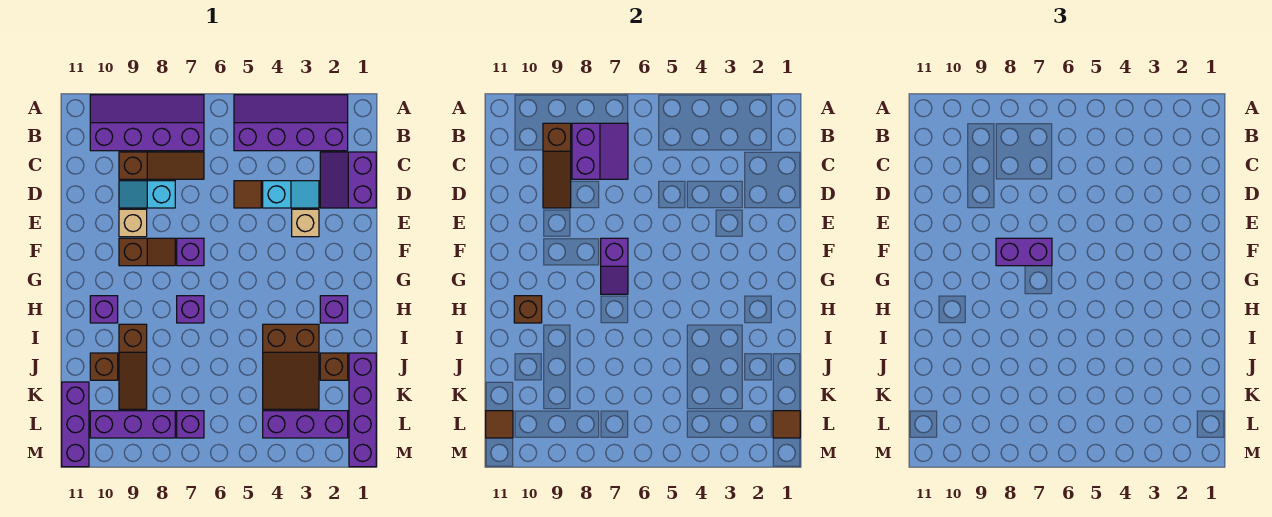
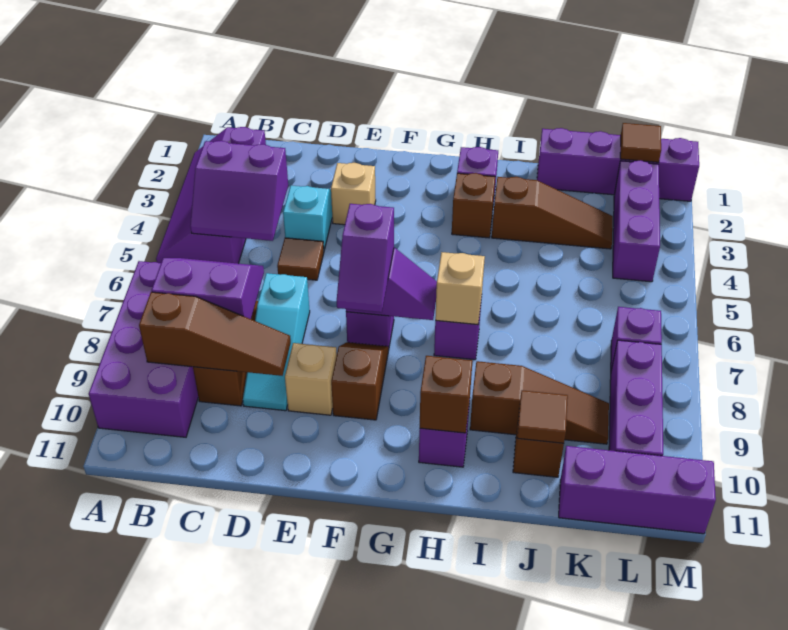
purple 2x4 slope [90,95,204,151] -> purple 2x4 brick [89,261,198,437]
purple 2x2 slope [320,152,376,208] -> purple 2x2 slope moved to [190,141,288,241]
cyan 1x2 slope [119,181,175,208] -> cyan 1x3 slope [243,273,310,411]
purple 1x2 brick [996,238,1052,266] -> purple 1x2 slope [337,204,394,312]
none -> tan 1x1 brick [435,252,485,325]
brown 2x3 slope [263,324,319,409] -> brown 1x3 slope [492,177,613,249]
brown 1x1 brick [320,353,348,380] -> brown 1x1 brick moved to [452,173,495,238]
brown 1x1 tile [486,411,513,438] -> brown 1x1 tile moved to [517,390,568,443]

